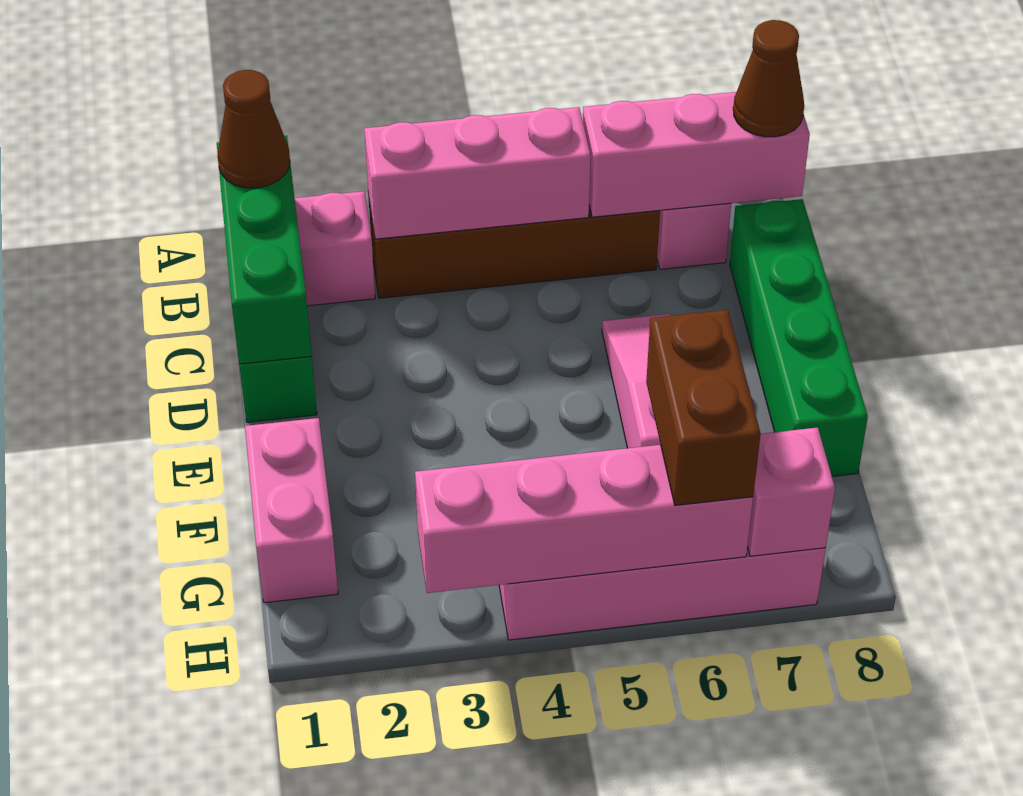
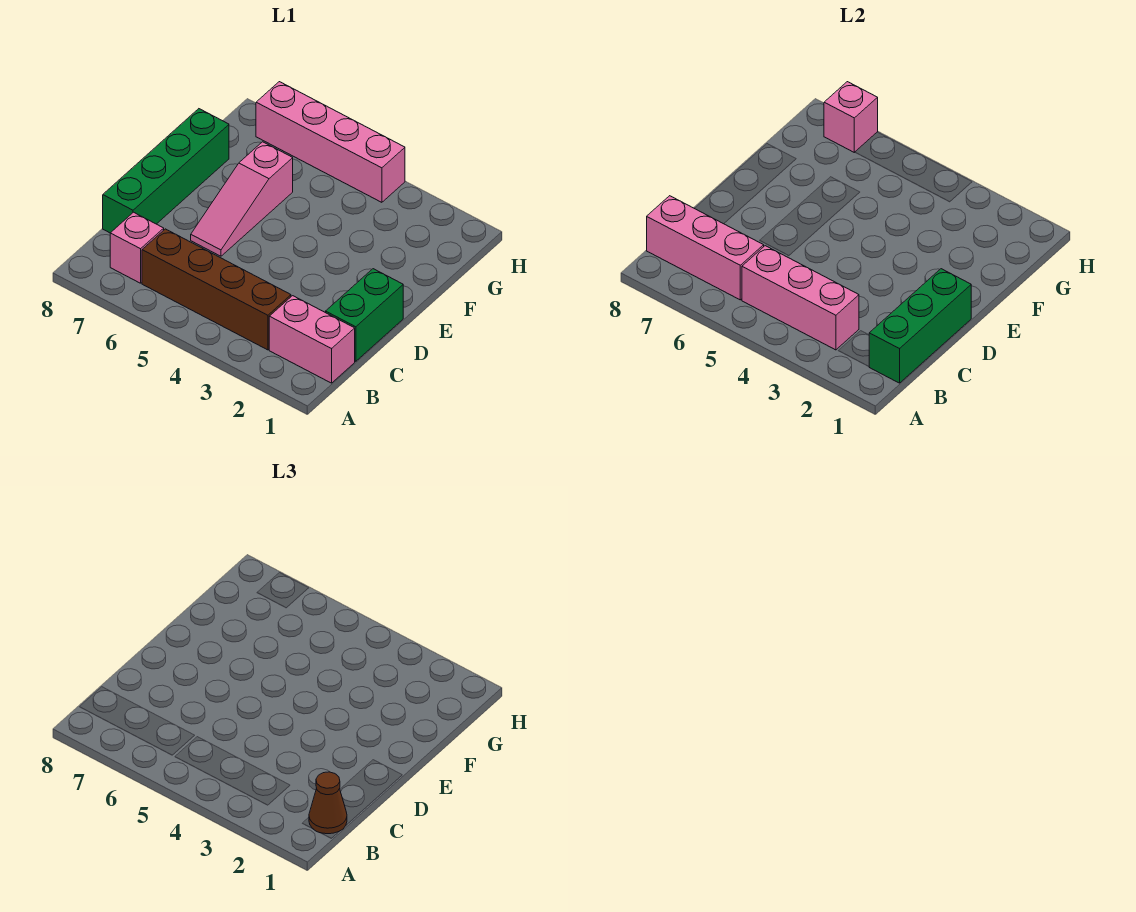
brown 1x1 cone [733,20,804,137] -> none
pink 1x2 brick [245,418,338,603] -> none
brown 1x2 brick [646,310,761,505] -> none
pink 1x4 brick [415,445,753,593] -> none

